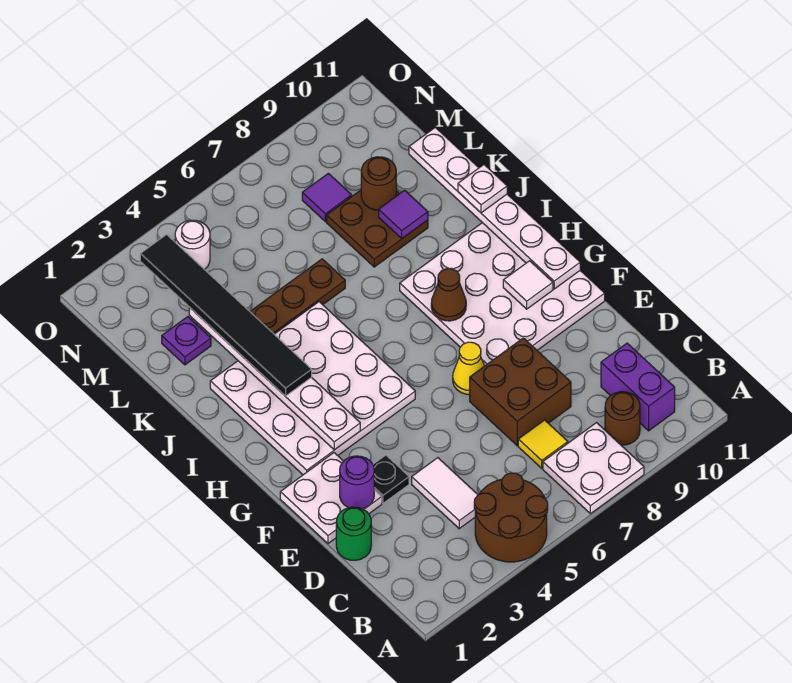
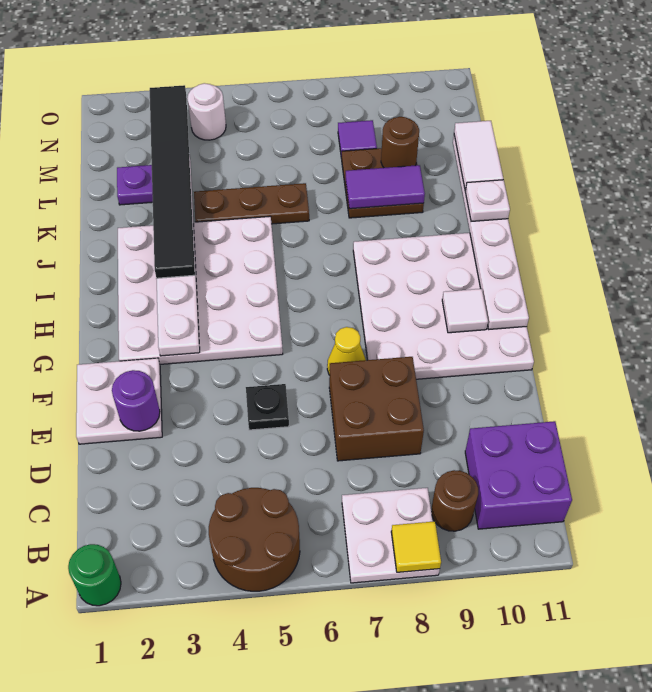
purple 1x2 brick [601,343,675,431] -> purple 2x2 brick [465,421,572,529]
white 1x2 tile [412,458,478,529] -> white 1x2 tile moved to [454,121,503,191]
yellow 1x1 tile [518,420,568,468] -> yellow 1x1 tile moved to [391,521,441,572]
green 1x1 round brick [336,507,371,560] -> green 1x1 round brick moved to [68,544,121,606]
black 1x1 plate [373,455,409,503] -> black 1x1 plate moved to [246,384,289,430]
brown 1x1 cone [431,269,466,321] -> none
purple 1x1 tile [379,190,428,238] -> purple 1x2 tile [346,165,425,209]

